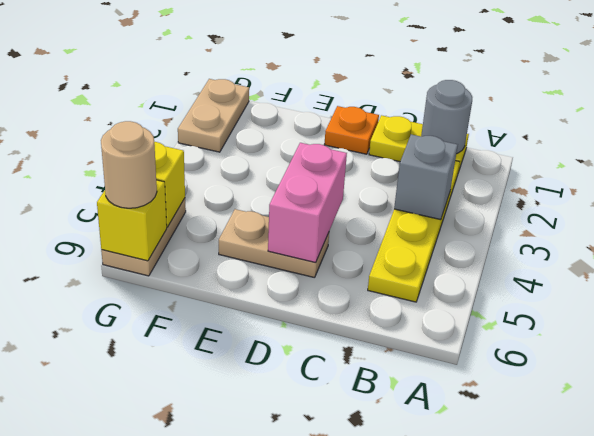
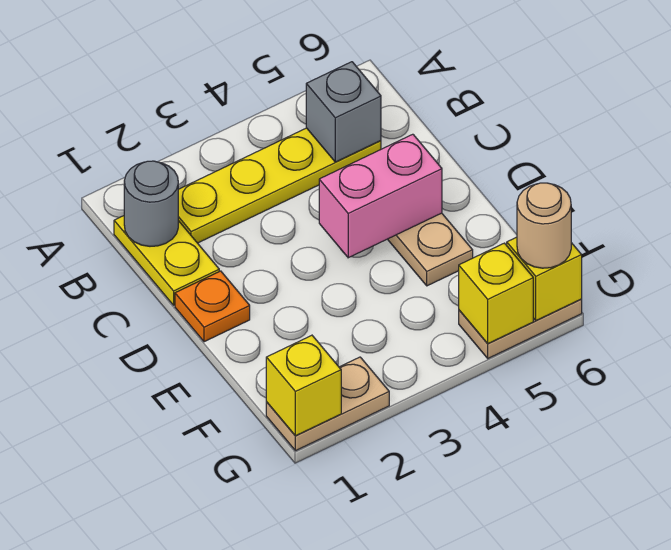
grey 1x1 brick [394,135,458,220] -> grey 1x1 brick moved to [306,62,381,162]
none -> yellow 1x1 brick [266,335,341,436]

